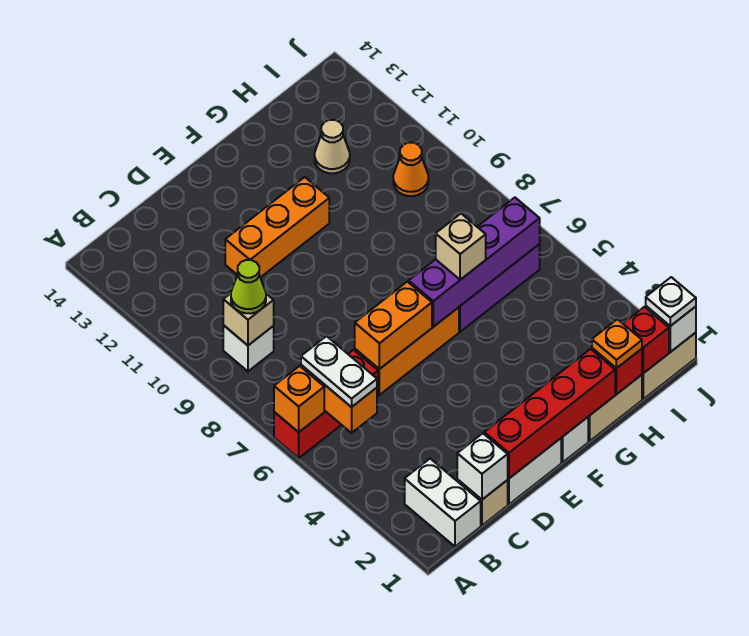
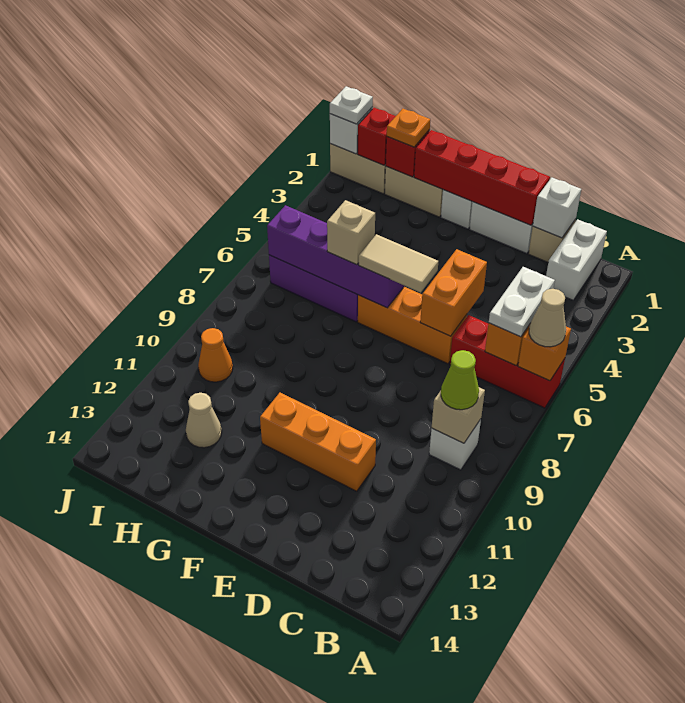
none -> tan 1x1 cone [529,289,566,347]
orange 1x2 brick [355,282,432,369] -> orange 1x2 brick turned to [420,249,487,336]
none -> tan 1x2 tile [359,234,438,293]

